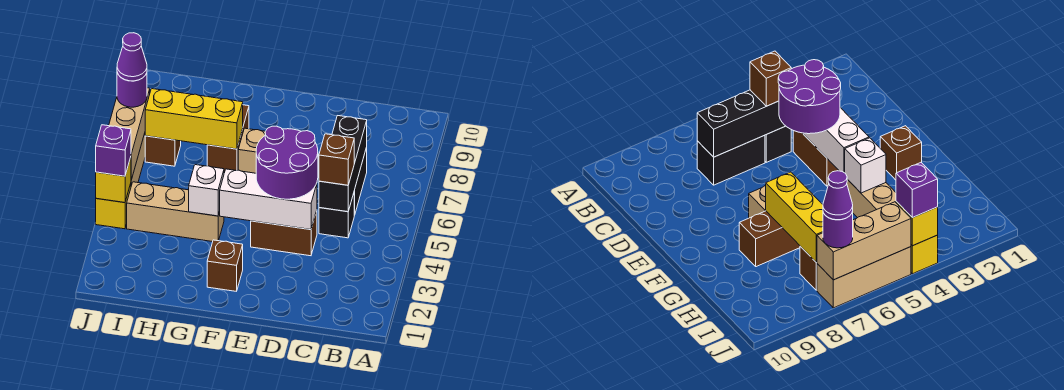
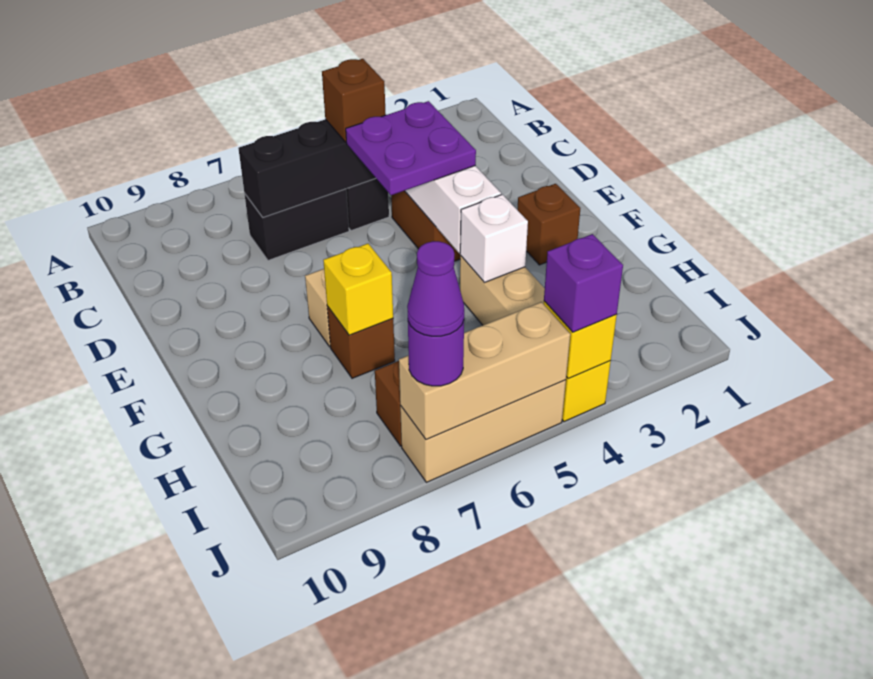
purple 2x2 round brick [256,126,318,199] -> purple 2x2 plate [346,101,476,195]
brown 1x2 brick [207,105,249,173] -> brown 1x1 brick [327,306,395,378]
yellow 1x3 brick [145,89,243,149] -> yellow 1x1 brick [323,244,393,335]

